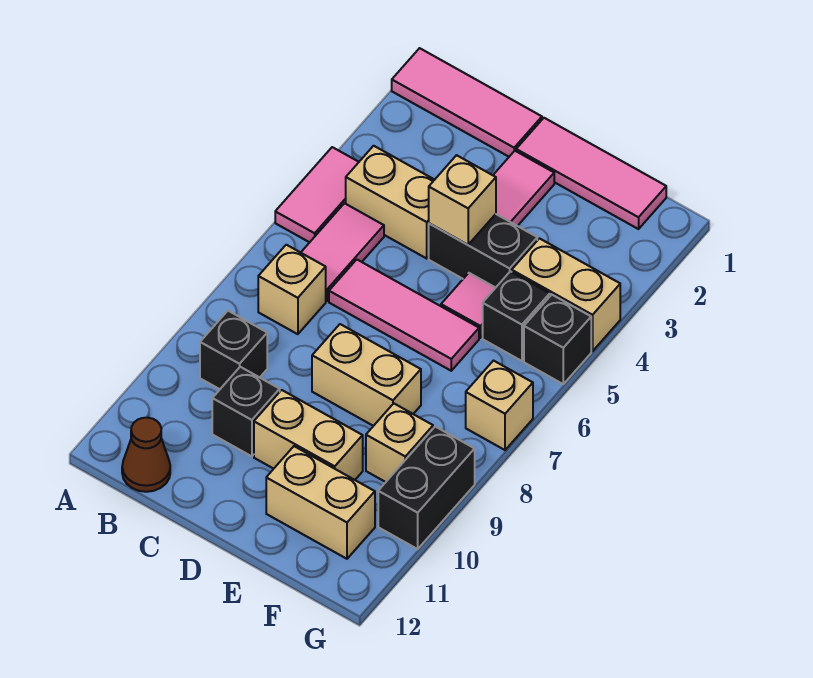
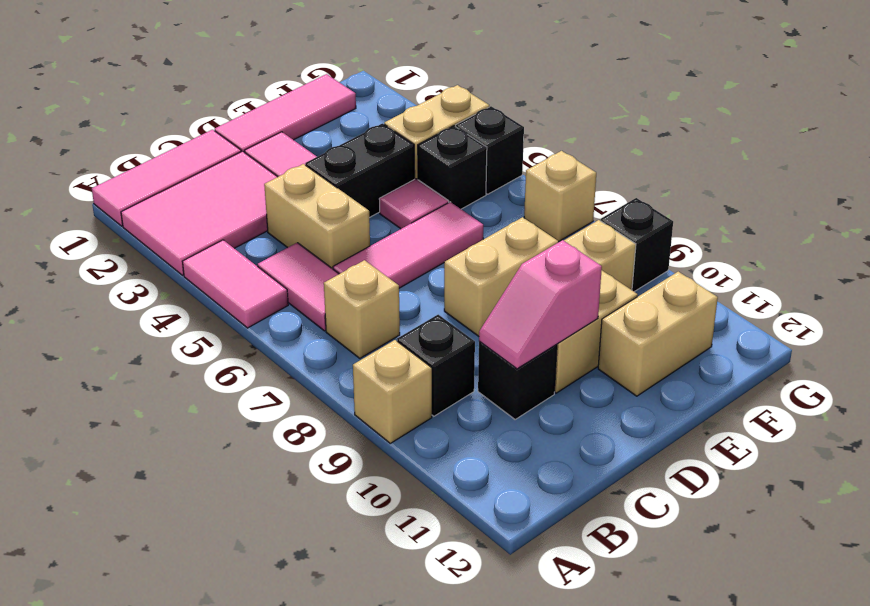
none -> pink 2x3 tile [121,151,277,275]
tan 1x2 brick [346,146,434,258] -> tan 1x2 brick turned to [264,164,370,269]
brown 1x1 cone [122,418,170,492] -> none
none -> pink 1x2 slope [479,240,602,369]
tan 1x1 brick [429,155,496,245] -> tan 1x1 brick moved to [353,340,432,443]
black 1x2 brick [378,427,475,549] -> black 1x1 brick [600,198,673,292]

